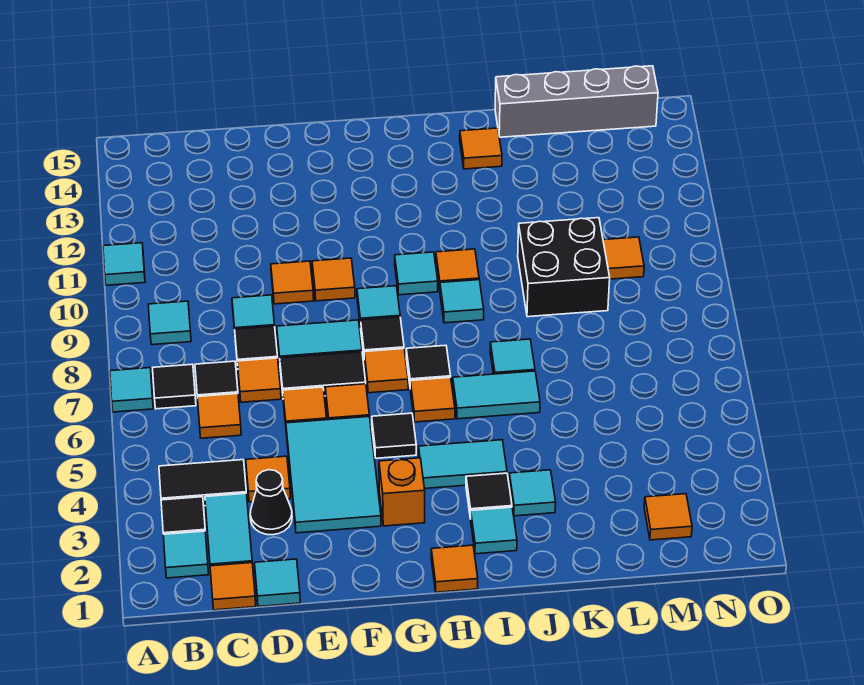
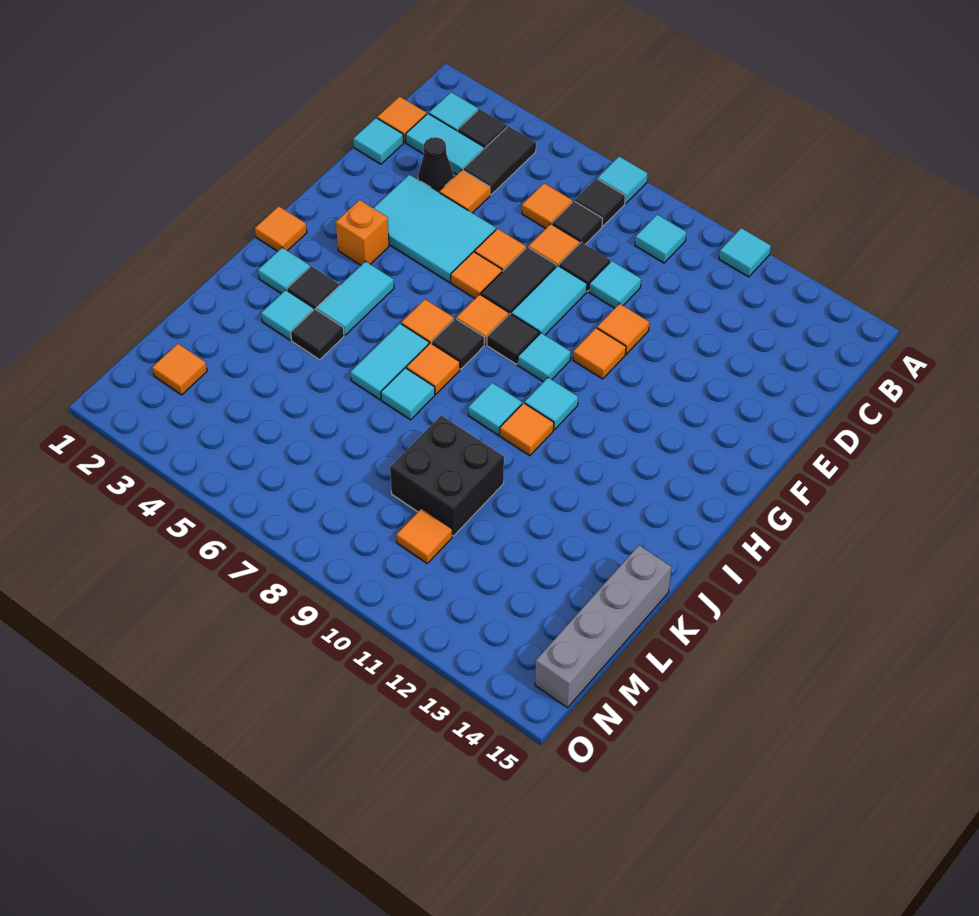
black 1x1 tile [372,413,416,458] -> black 1x1 tile moved to [291,309,344,360]
orange 1x1 tile [460,128,502,169] -> orange 1x1 tile moved to [406,343,460,394]

